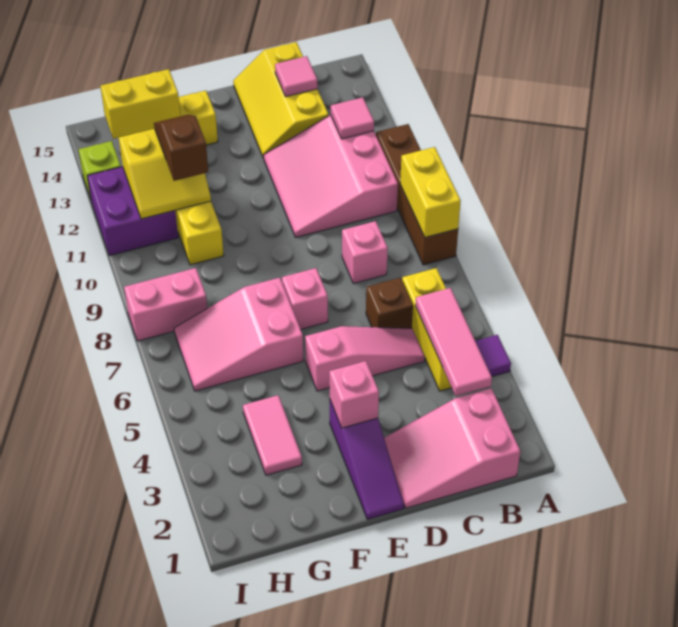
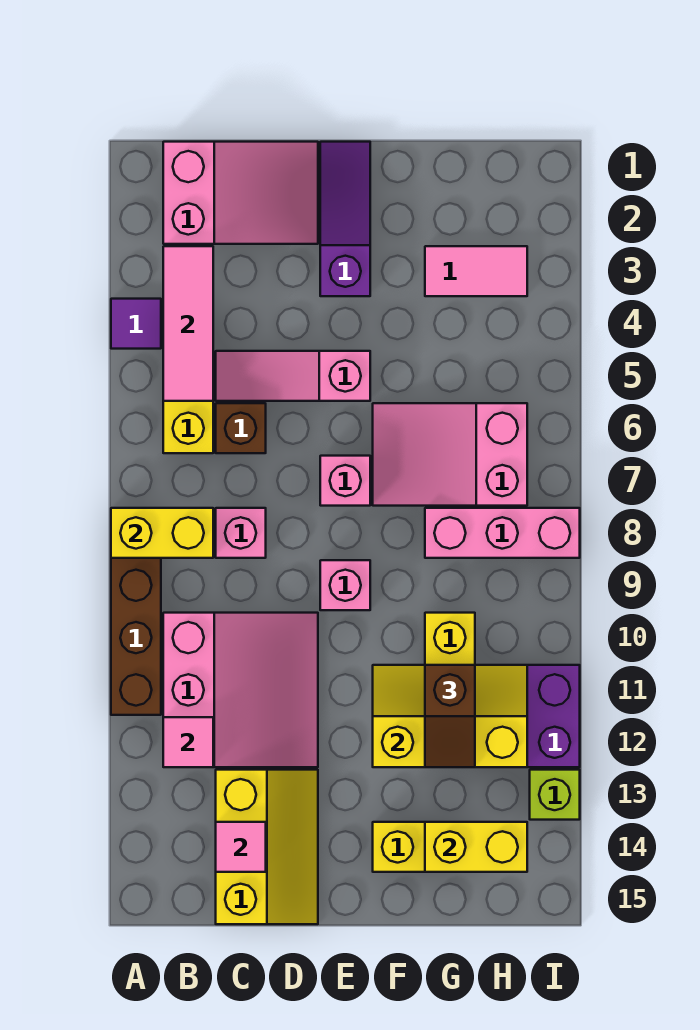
yellow 1x2 brick [400,147,461,237] -> yellow 1x2 brick turned to [111,508,213,558]
pink 1x1 brick [329,361,379,428] -> pink 1x1 brick moved to [320,560,370,610]
pink 2x3 slope [174,278,303,391] -> pink 2x3 slope turned to [373,403,527,506]
pink 1x2 tile [243,395,302,475] -> pink 1x2 tile turned to [425,246,527,296]
yellow 2x2 slope [119,129,211,219] -> yellow 2x3 slope [373,665,527,767]
pink 1x2 brick [124,268,207,341] -> pink 1x3 brick [425,508,580,558]

